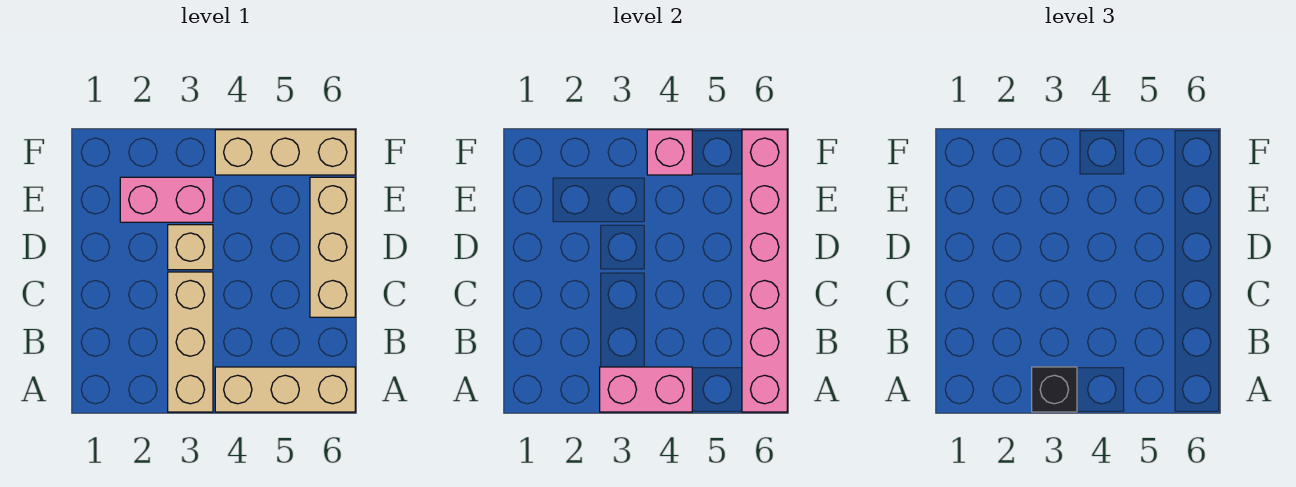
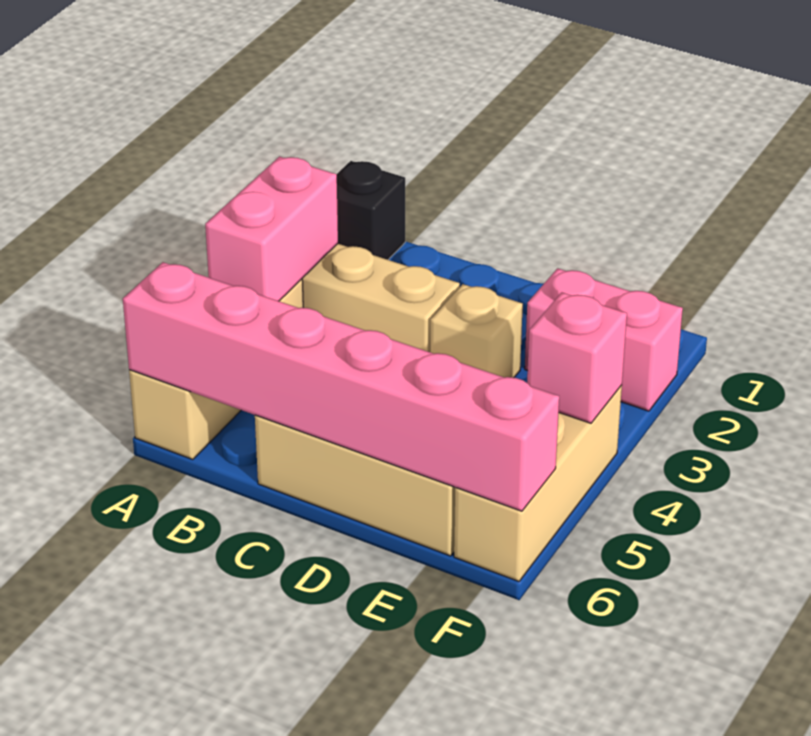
black 1x1 brick [1032,367,1077,412] -> black 1x1 brick moved to [336,161,405,260]
pink 1x2 brick [120,177,213,222] -> pink 1x2 brick turned to [525,268,683,411]

